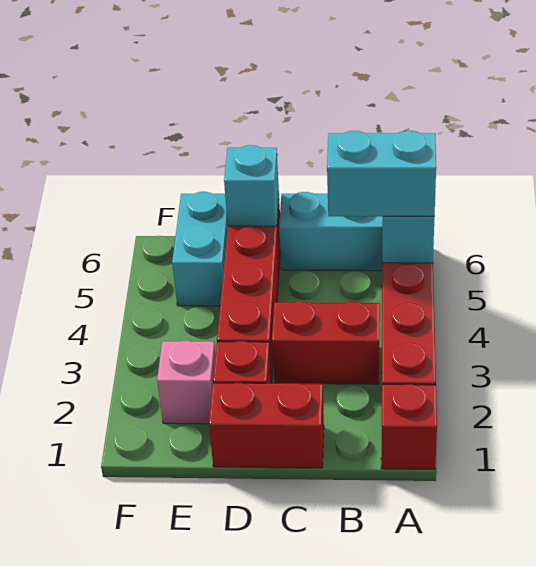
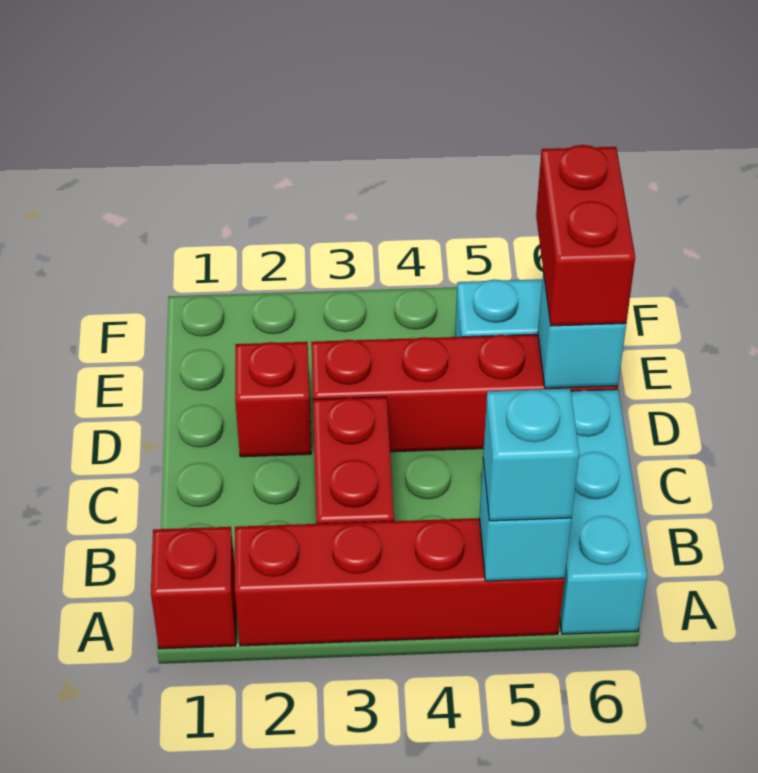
cyan 1x2 brick [327,131,436,216] -> cyan 1x1 brick [483,389,579,521]
red 1x2 brick [209,383,324,468] -> red 1x2 brick moved to [536,145,635,326]
pink 1x1 brick [157,341,215,424] -> none

